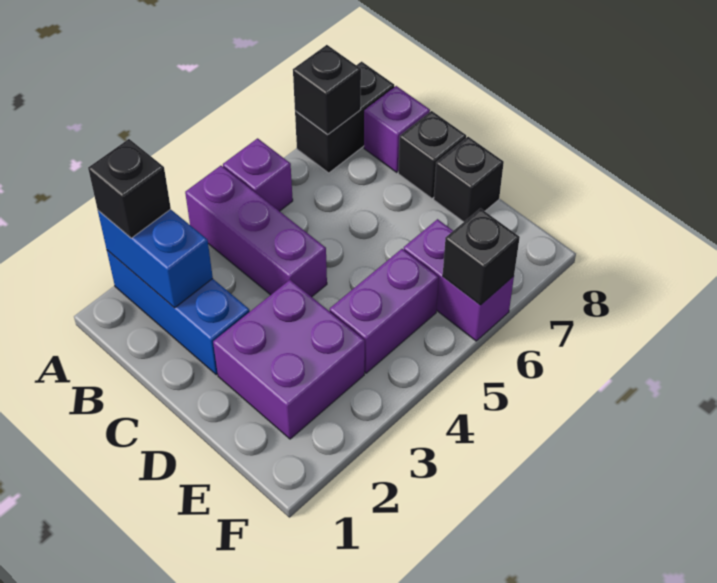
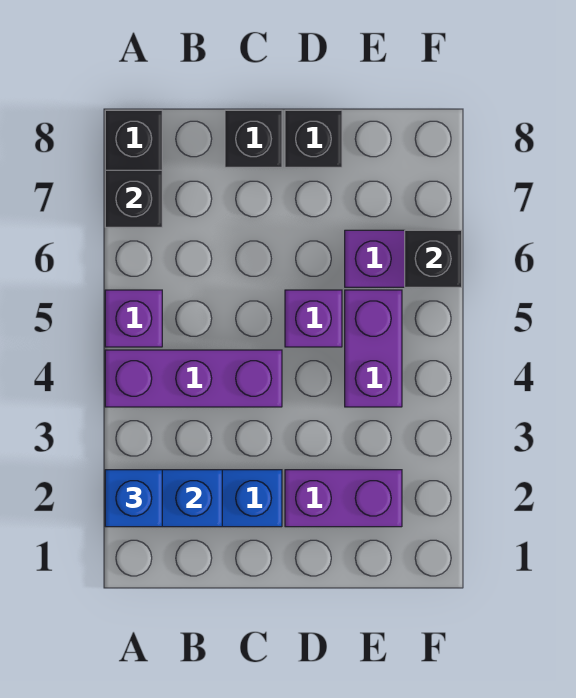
black 1x1 brick [88,139,171,238] -> blue 1x1 brick [105,470,162,527]
purple 1x1 brick [364,86,430,172] -> purple 1x1 brick moved to [285,290,342,347]
purple 2x2 brick [213,280,365,439] -> purple 1x2 brick [285,470,402,527]

